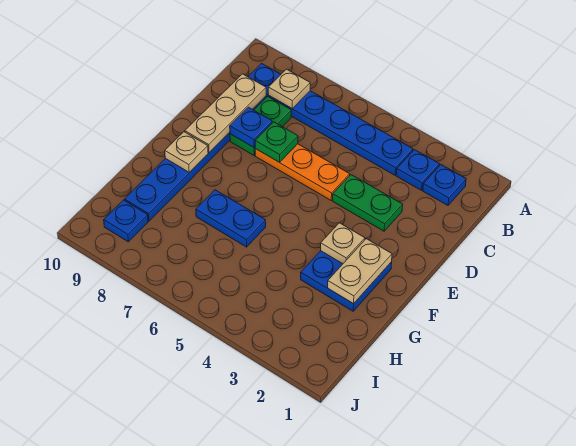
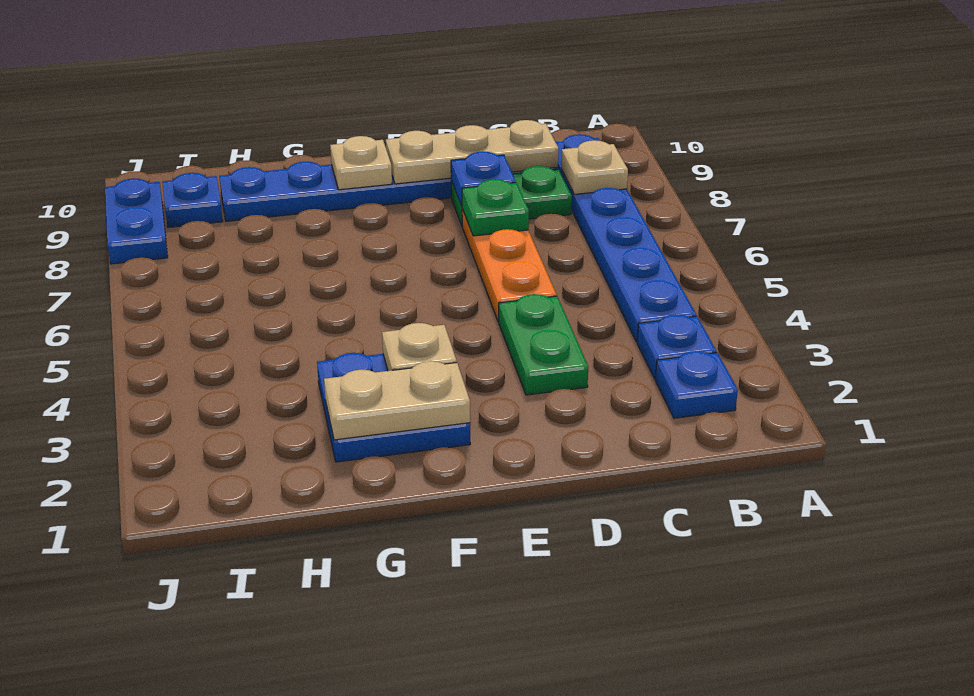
blue 1x2 plate [196,190,266,247] -> blue 1x2 plate moved to [105,179,168,264]

